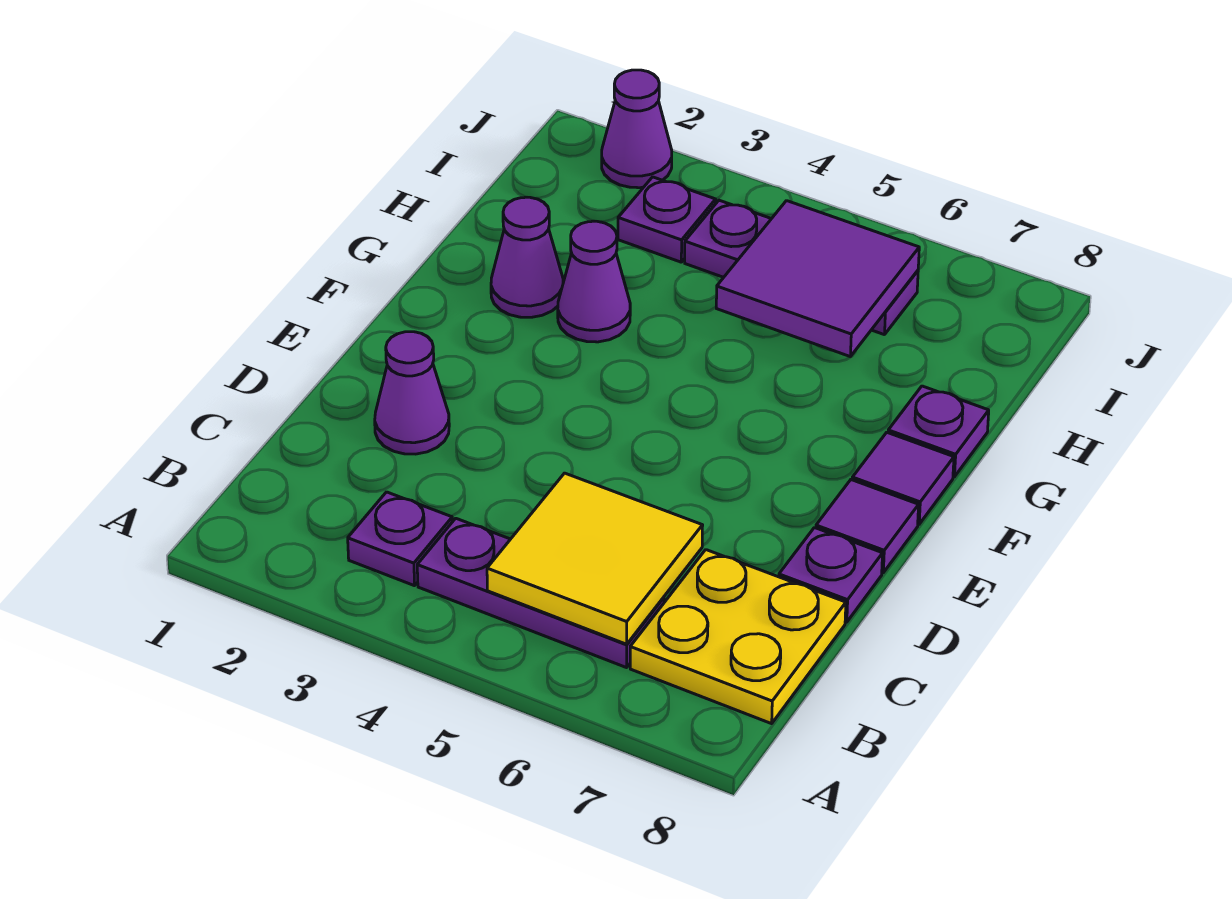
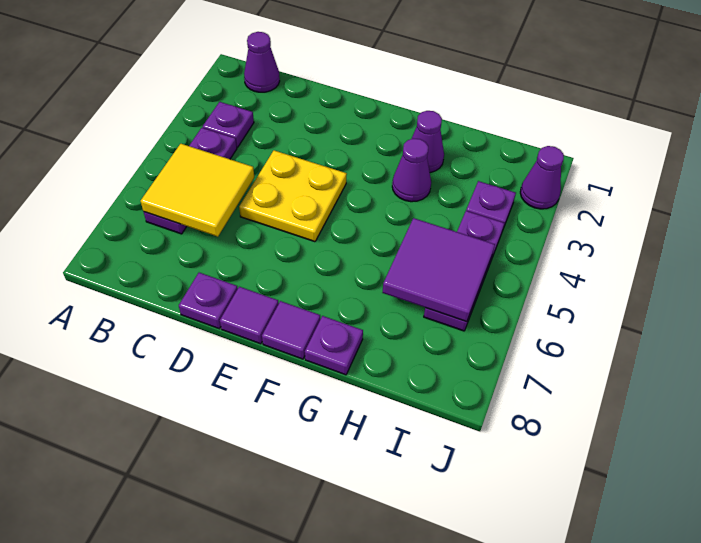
yellow 2x2 plate [630,550,846,724] -> yellow 2x2 plate moved to [239,150,347,242]
purple 1x1 cone [375,332,449,454] -> purple 1x1 cone moved to [244,32,280,92]

